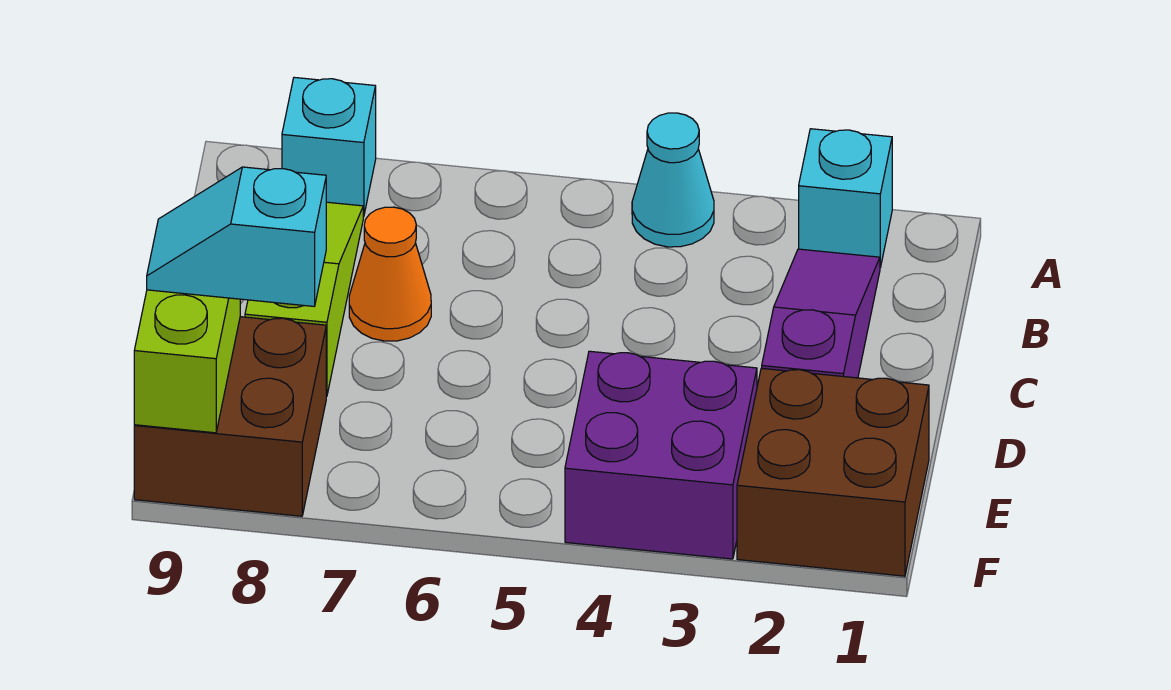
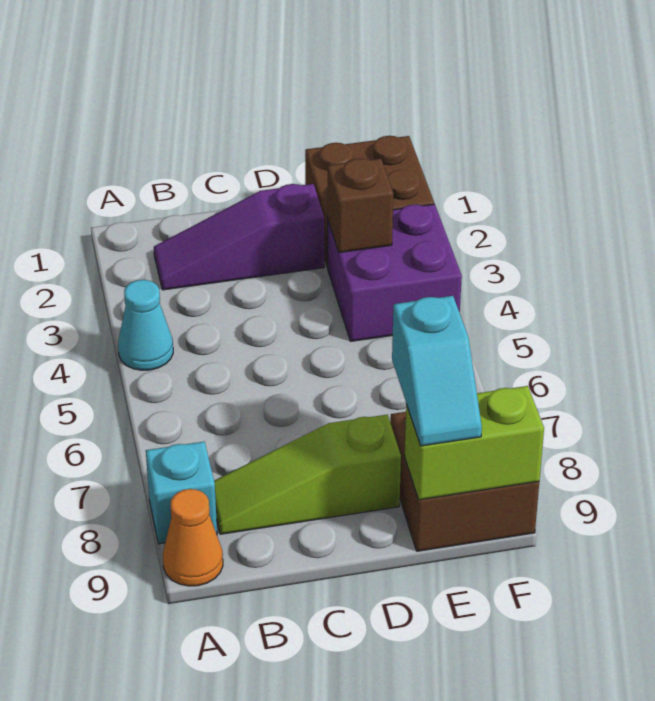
cyan 1x1 brick [799,129,892,268] -> none
orange 1x1 cone [349,207,431,341] -> orange 1x1 cone moved to [163,489,223,586]
none -> brown 1x1 brick [328,159,393,253]

